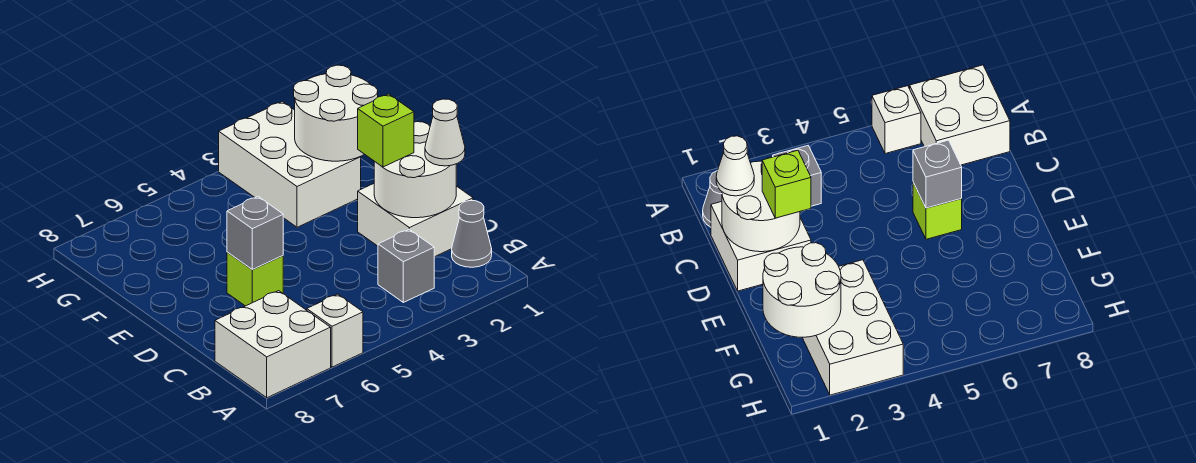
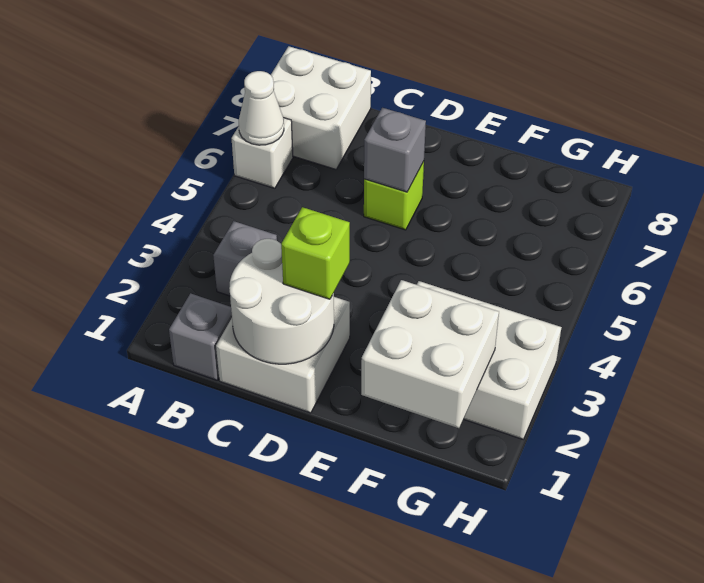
grey 1x1 cone [452,201,492,267] -> grey 1x1 brick [169,293,232,380]
white 1x1 cone [425,99,465,166] -> white 1x1 cone moved to [239,71,284,145]
white 2x2 round brick [294,65,378,161] -> white 2x2 brick [361,280,499,428]

